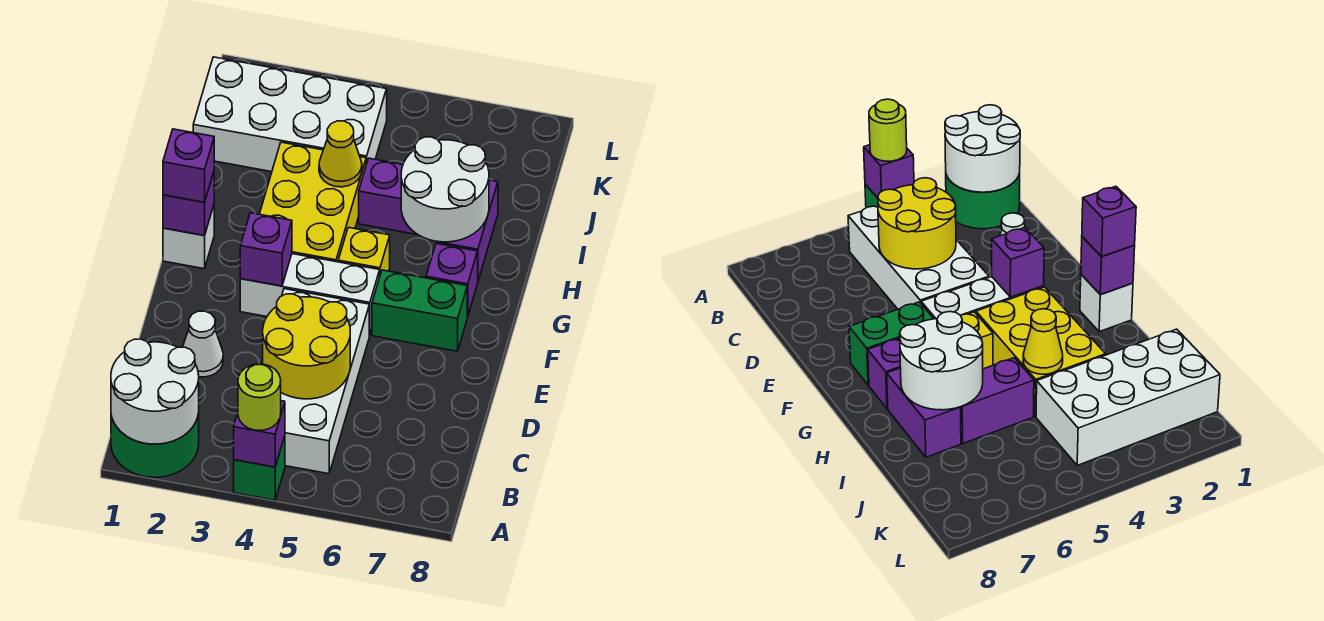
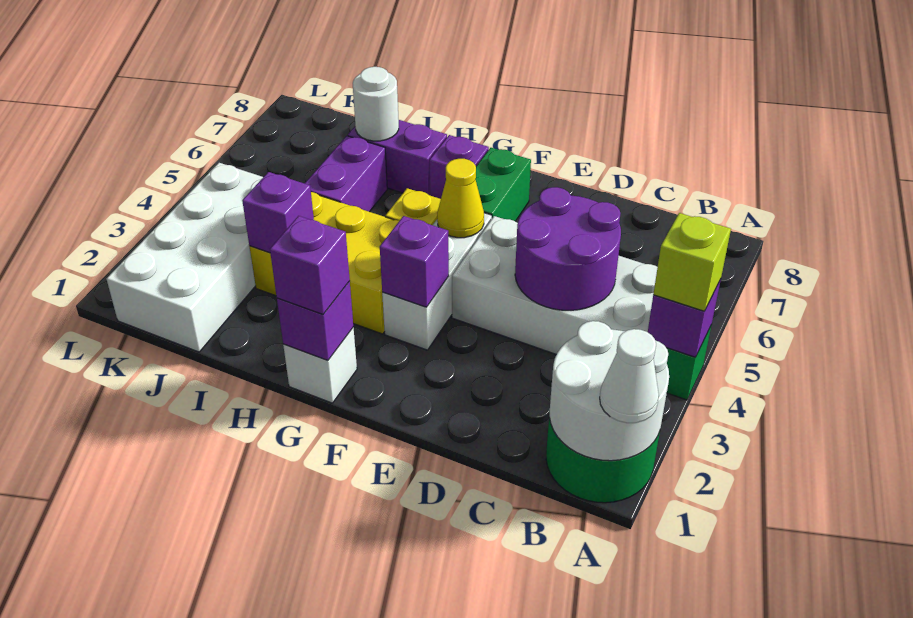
lime 1x1 round brick [238,364,281,430] -> lime 1x1 brick [653,213,731,311]
yellow 2x2 round brick [263,294,350,399] -> purple 2x2 round brick [515,187,621,310]
white 1x1 cone [183,311,223,377] -> white 1x1 cone moved to [600,329,659,423]
white 2x2 round brick [401,137,489,242] -> white 1x1 round brick [353,67,399,141]
none -> purple 1x1 brick [242,172,314,253]
yellow 1x1 cone [319,121,362,187] -> yellow 1x1 cone moved to [437,159,484,238]

